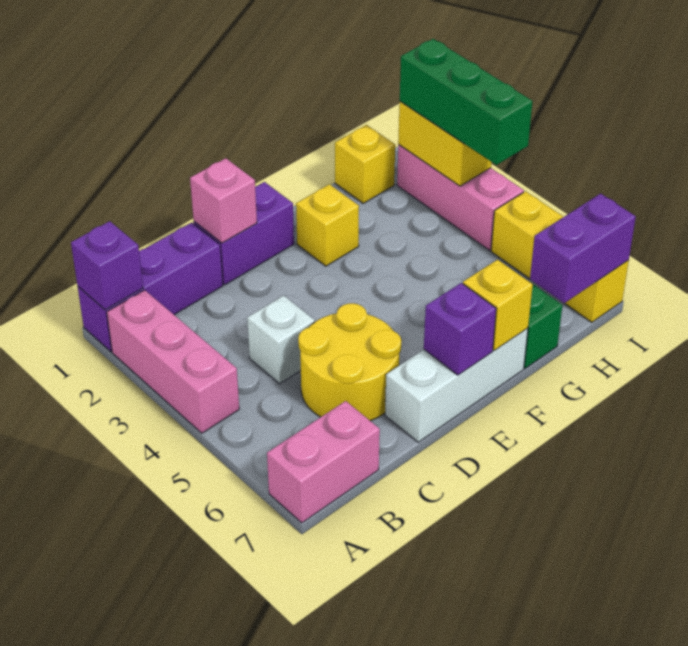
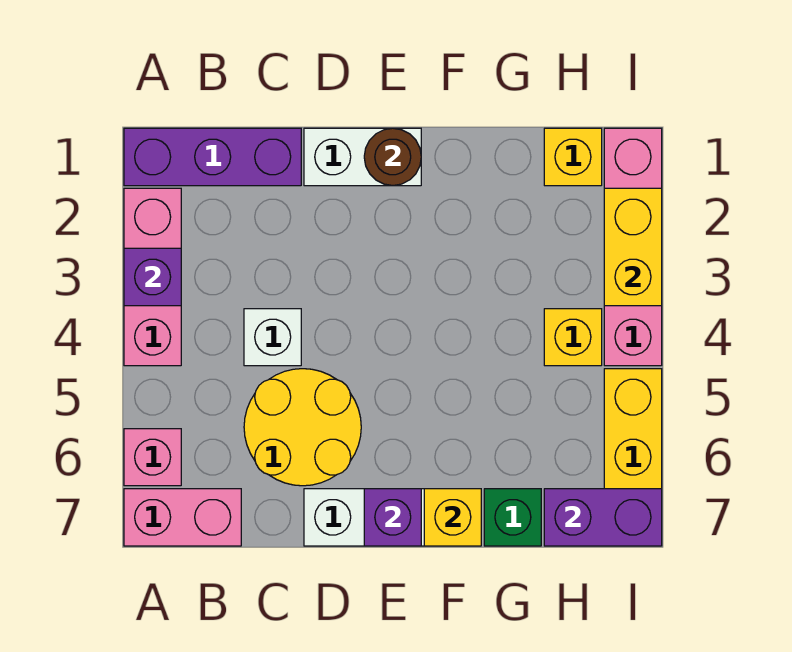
purple 1x1 brick [71,221,143,310] -> purple 1x1 brick moved to [124,248,181,306]
purple 1x2 brick [194,182,294,285] -> white 1x2 brick [304,128,421,186]
pink 1x1 brick [190,158,257,243] -> pink 1x1 brick moved to [124,429,181,486]
none -> brown 1x1 round brick [364,128,421,186]
yellow 1x1 brick [296,184,359,266] -> yellow 1x1 brick moved to [544,309,602,366]
pink 1x3 brick [397,145,524,250] -> pink 1x4 brick [604,128,662,366]
green 1x3 brick [400,39,533,165] -> none

